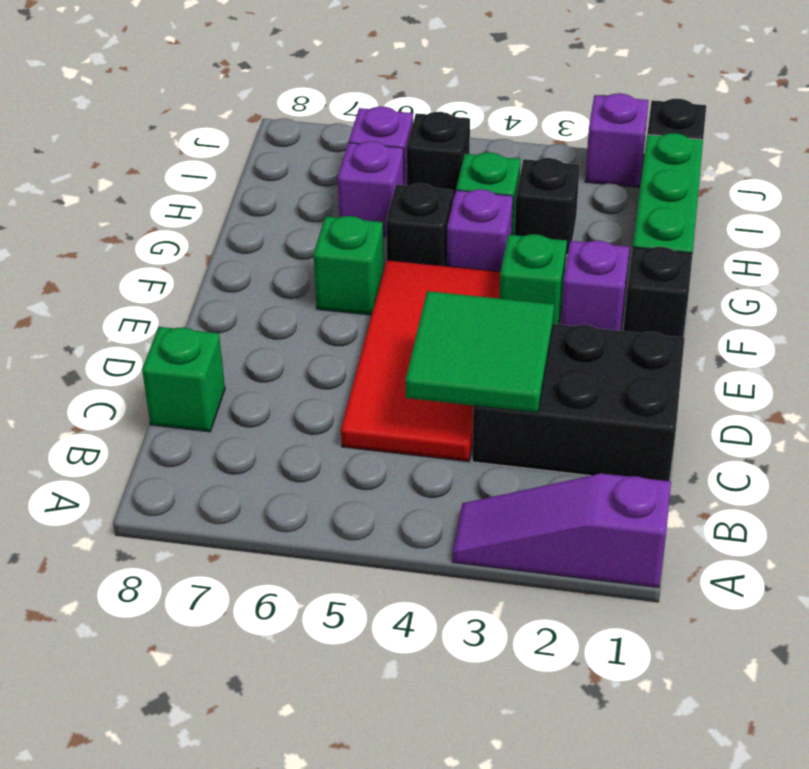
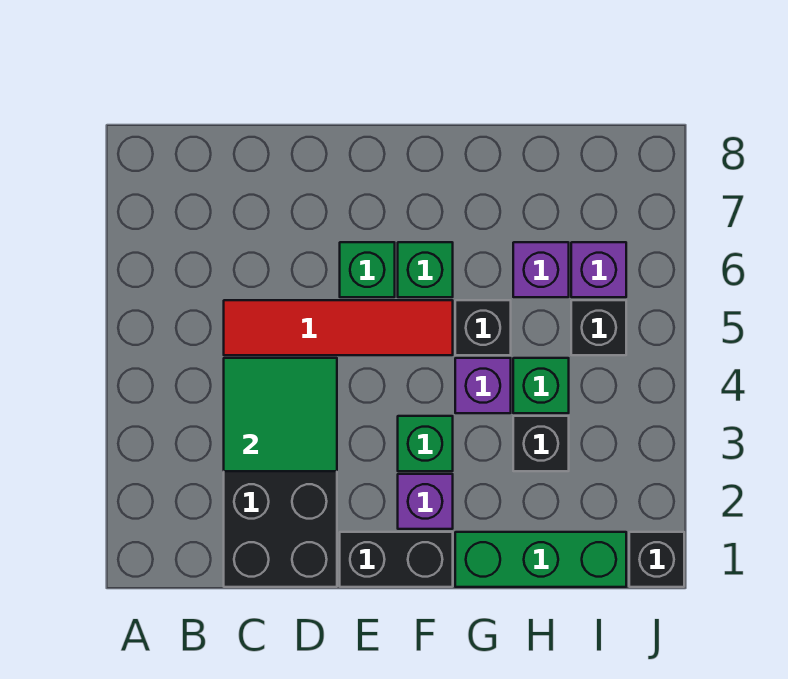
purple 1x3 slope [452,474,671,588] -> none
red 2x4 tile [341,260,500,462] -> red 1x4 tile [224,300,453,355]
green 1x1 brick [142,327,225,432] -> green 1x1 brick moved to [340,242,395,297]
black 1x1 brick [623,247,693,337] -> black 1x2 brick [340,532,453,587]
purple 1x1 brick [585,93,649,187] -> none

